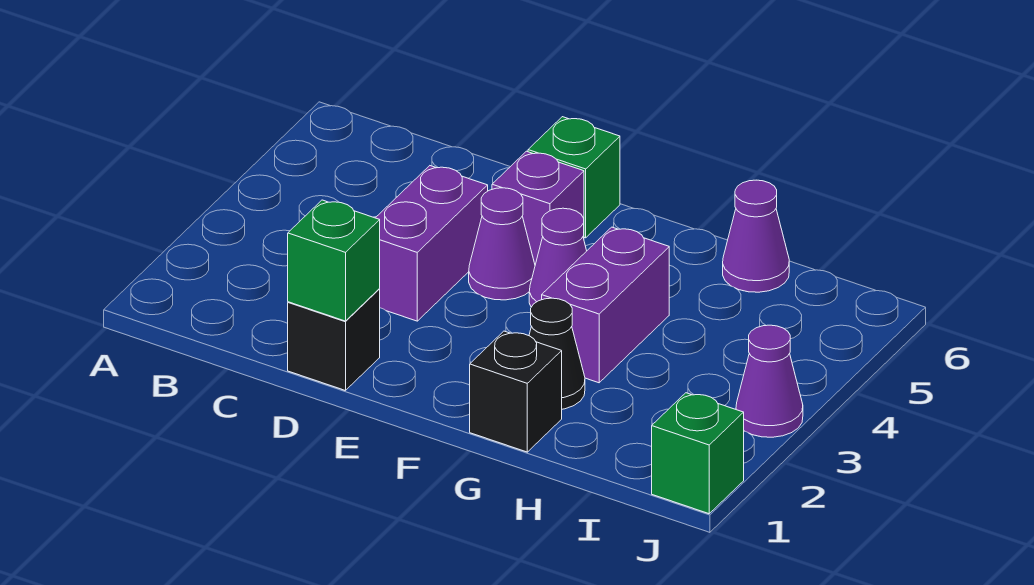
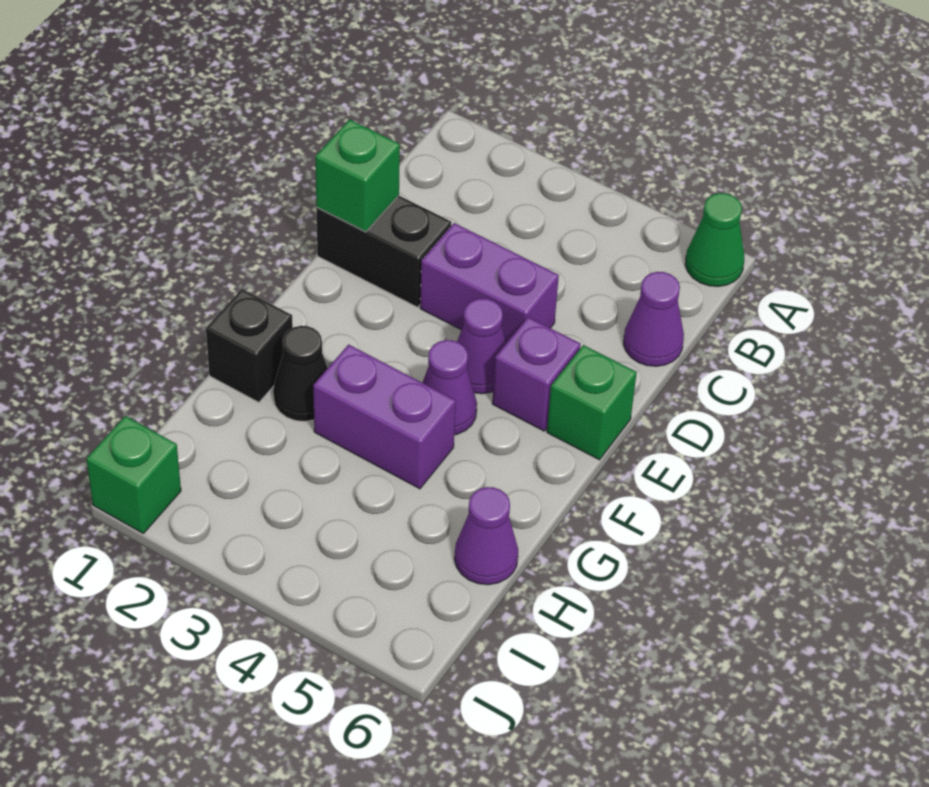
none -> green 1x1 cone [685,193,744,287]
black 1x1 brick [288,289,380,391] -> black 1x2 brick [316,196,451,307]
purple 1x1 cone [736,325,803,437] -> purple 1x1 cone moved to [624,272,684,366]

